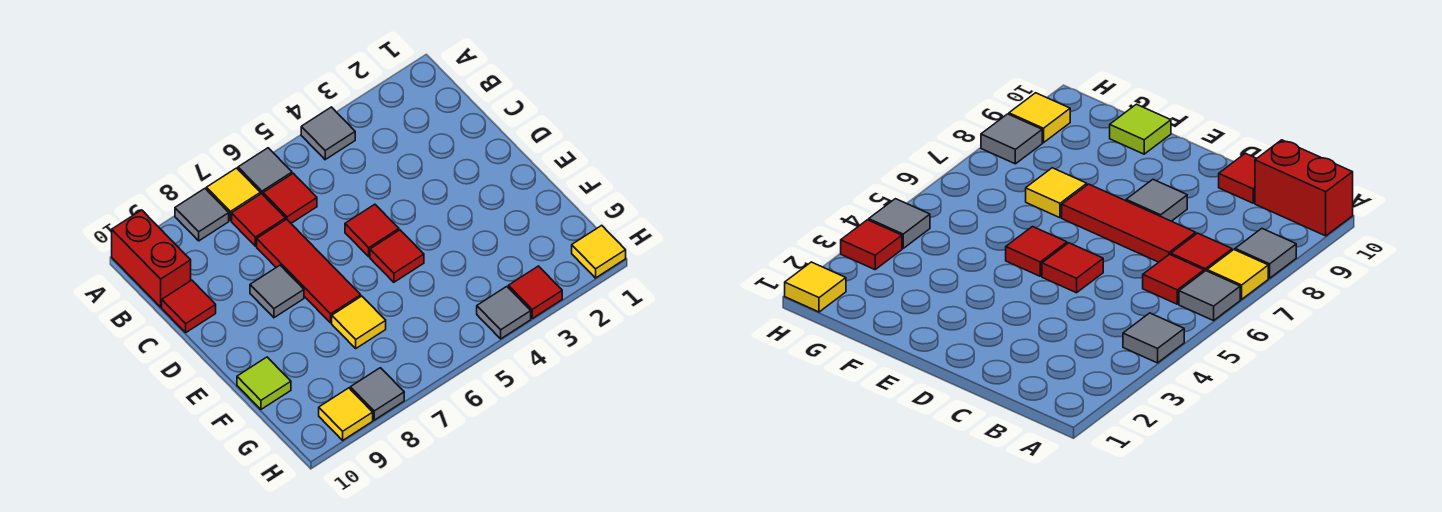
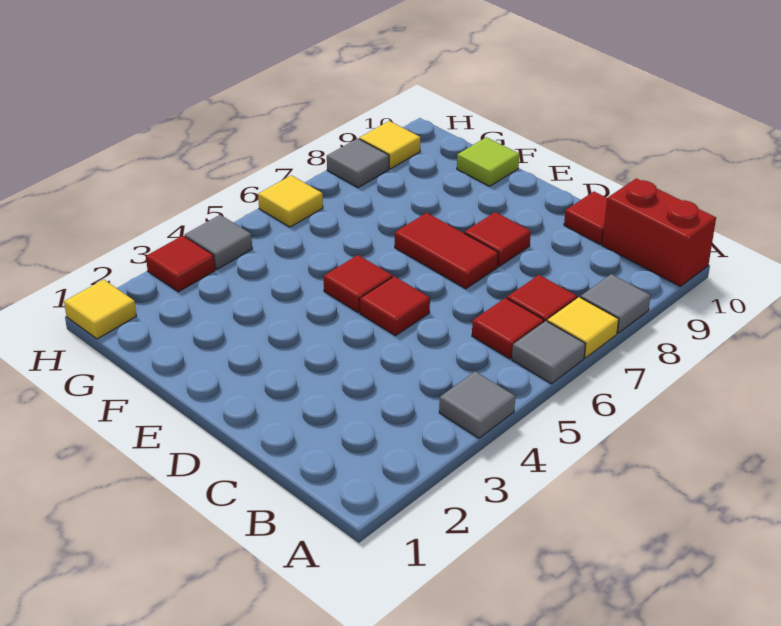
red 1x3 tile [257,219,361,323] -> red 1x2 tile [395,213,498,289]
grey 1x1 tile [250,265,304,318] -> red 1x1 tile [464,212,531,266]
yellow 1x1 tile [332,296,386,348] -> yellow 1x1 tile moved to [258,175,323,227]

